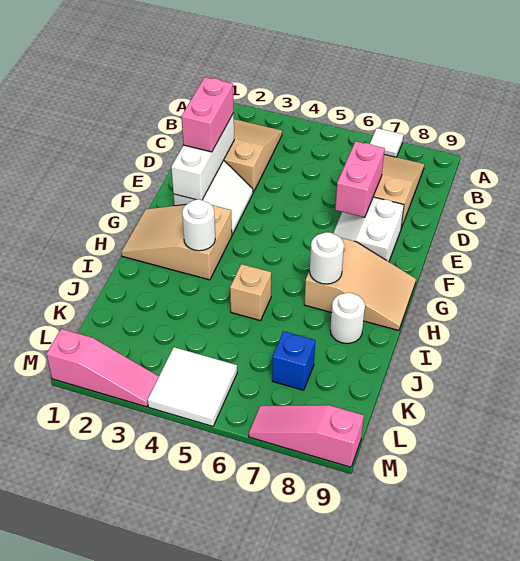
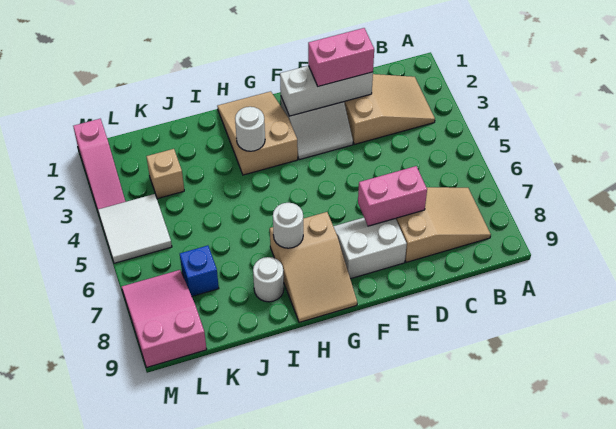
white 1x1 tile [370,128,403,157] -> none
tan 1x1 brick [230,264,271,321] -> tan 1x1 brick moved to [146,149,184,199]
pink 1x3 slope [249,405,364,467] -> pink 2x3 slope [122,270,207,367]

